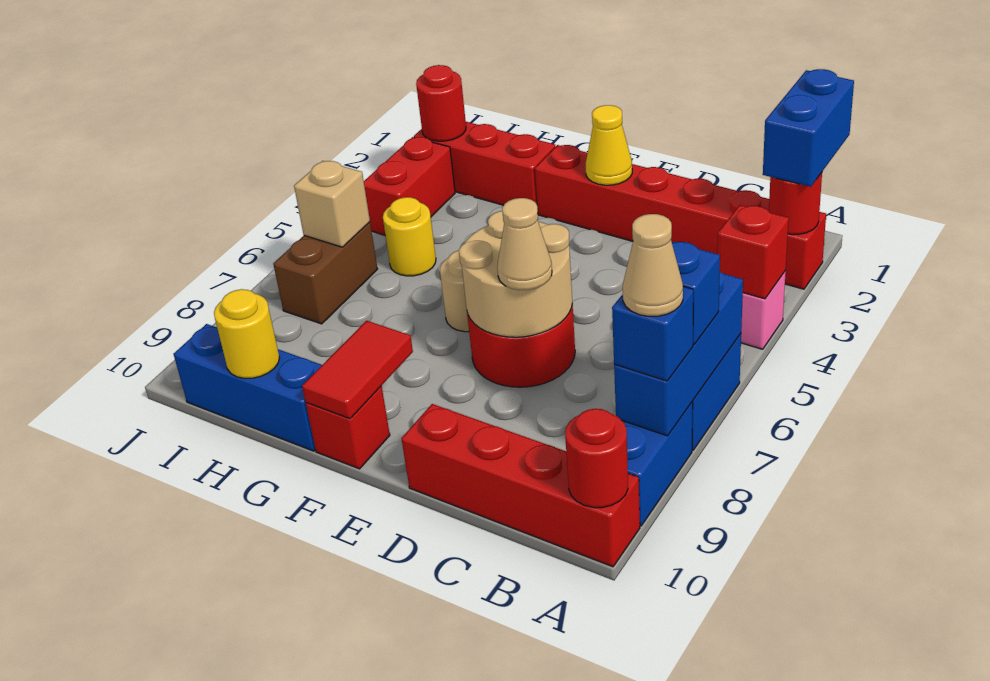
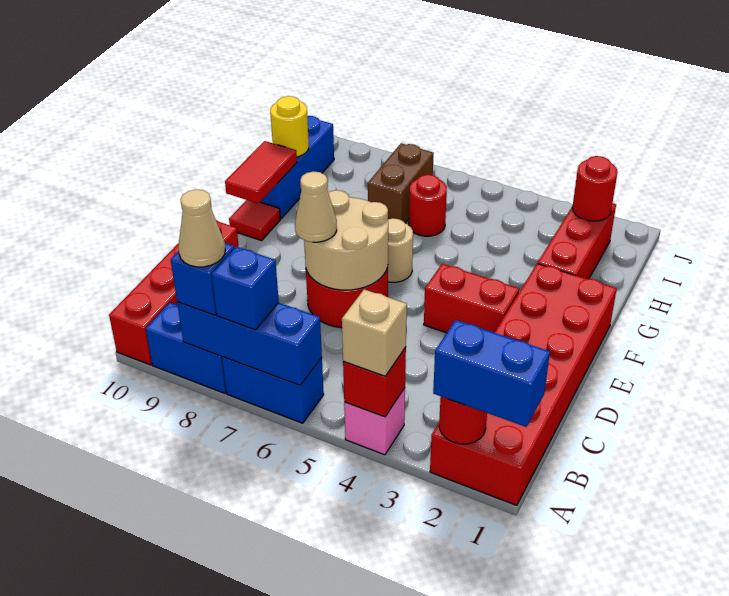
red 1x6 brick [535,145,826,289] -> red 2x6 brick [430,264,617,505]
red 1x1 round brick [565,409,628,508] -> red 1x1 round brick moved to [409,174,447,236]
yellow 1x1 cone [586,105,632,185] -> none
red 1x2 tile [302,321,413,419] -> red 1x2 tile turned to [225,141,297,204]
red 1x1 brick [306,386,390,469] -> red 1x1 tile [229,200,280,241]
yellow 1x1 round brick [383,197,436,276] -> none
red 1x2 brick [364,137,455,235] -> red 1x2 brick moved to [424,264,519,333]
brown 1x2 brick [273,222,377,324] -> brown 1x2 brick turned to [368,143,434,223]
tan 1x1 brick [294,161,370,247] -> tan 1x1 brick moved to [342,289,407,376]

